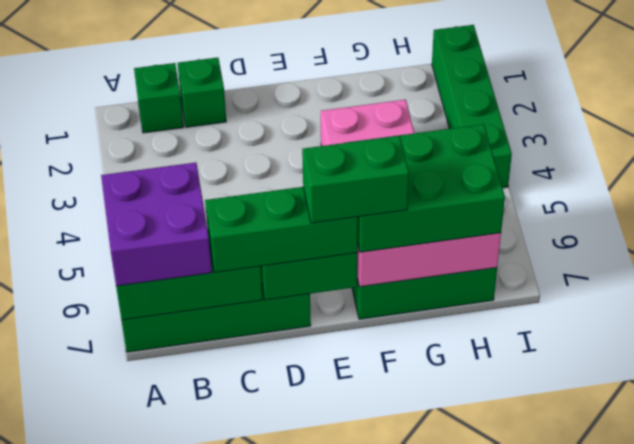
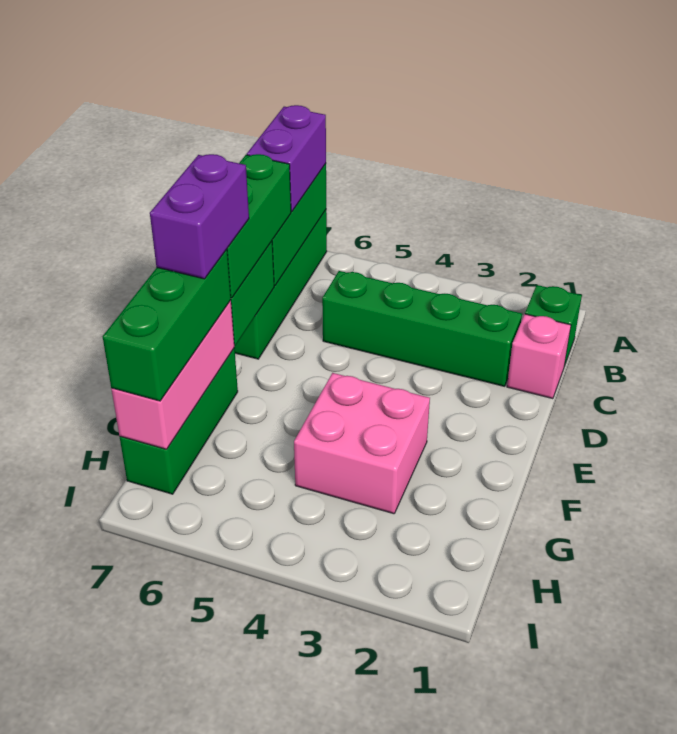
purple 2x2 brick [101,162,212,286] -> purple 1x2 brick [247,105,326,212]
green 1x1 brick [177,58,226,127] -> pink 1x1 brick [507,314,571,399]
green 1x2 brick [302,136,409,223] -> purple 1x2 brick [150,154,249,279]
green 2x3 brick [346,124,505,252] -> green 1x3 brick [103,249,231,401]
green 1x4 brick [432,25,512,188] -> green 1x4 brick moved to [322,271,522,386]

